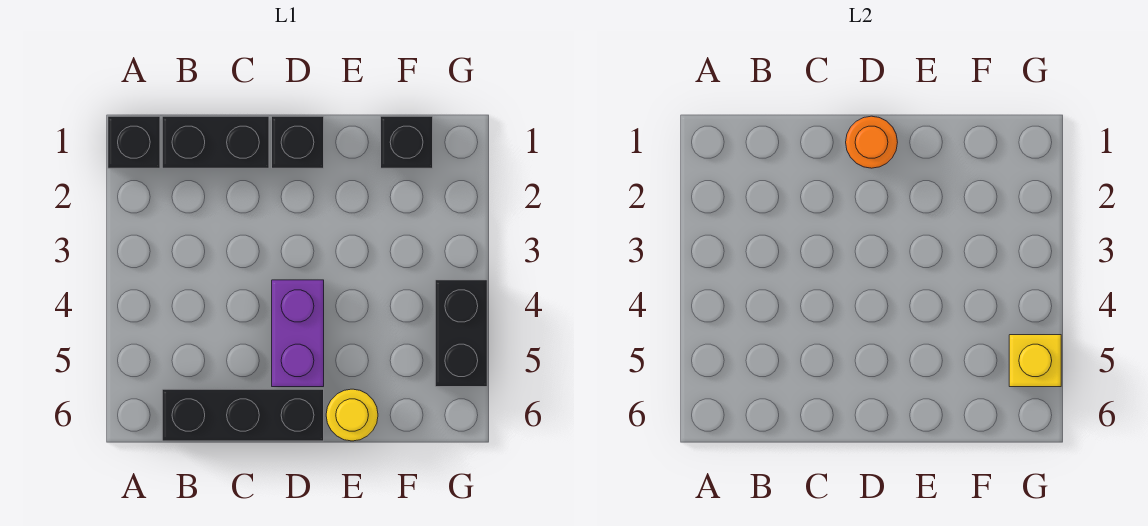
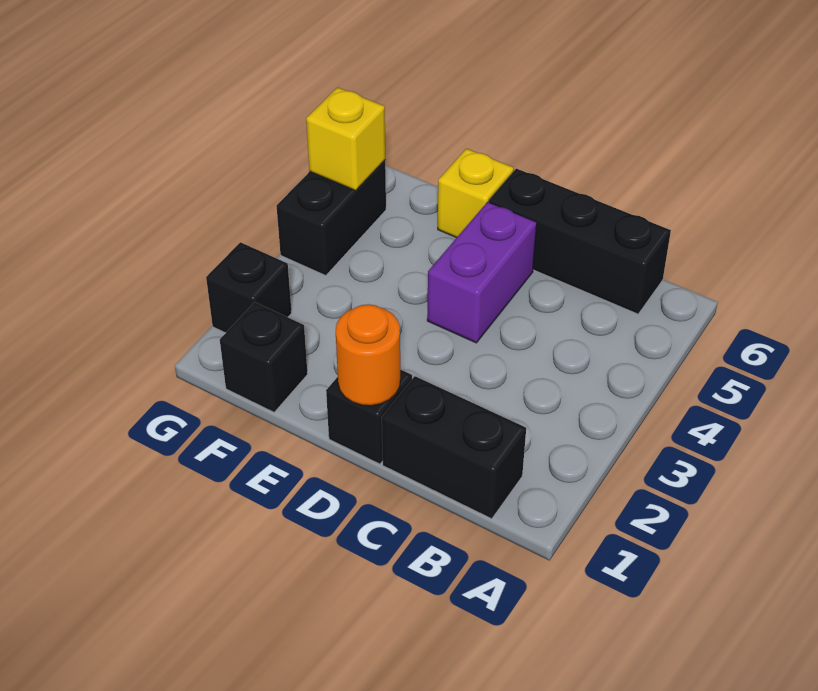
black 1x1 brick [108,116,160,168] -> black 1x1 brick moved to [206,242,292,333]
yellow 1x1 round brick [326,389,378,441] -> yellow 1x1 brick [438,149,514,238]

